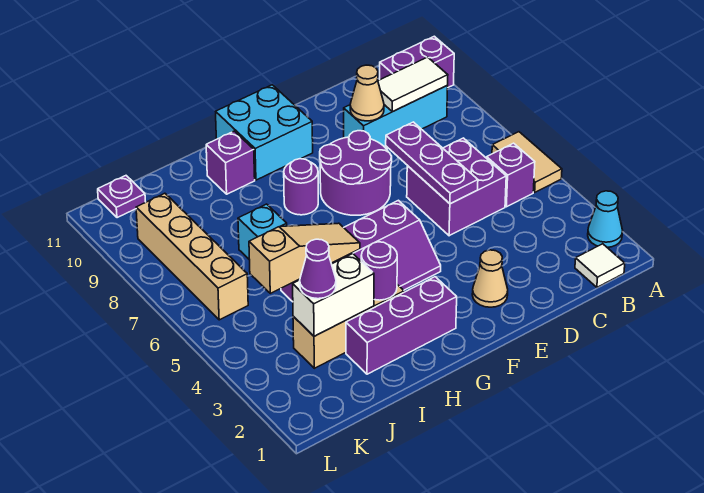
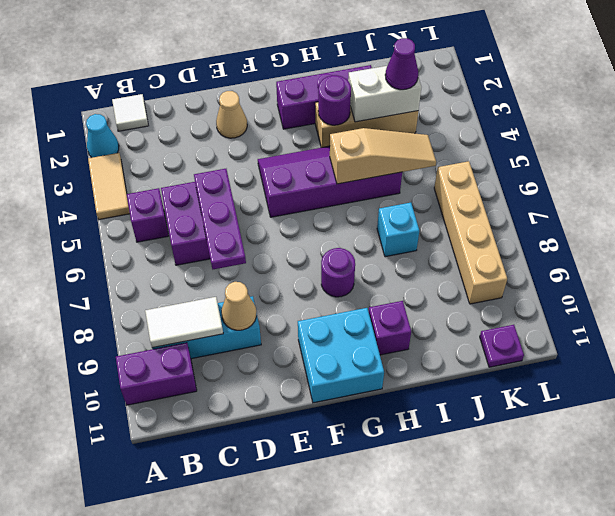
tan 1x2 tile [492,132,562,192] -> tan 1x2 tile moved to [88,153,130,220]
purple 2x2 round brick [320,131,392,215] -> none
tan 1x3 slope [249,223,360,293] -> tan 1x3 slope turned to [330,128,436,184]

